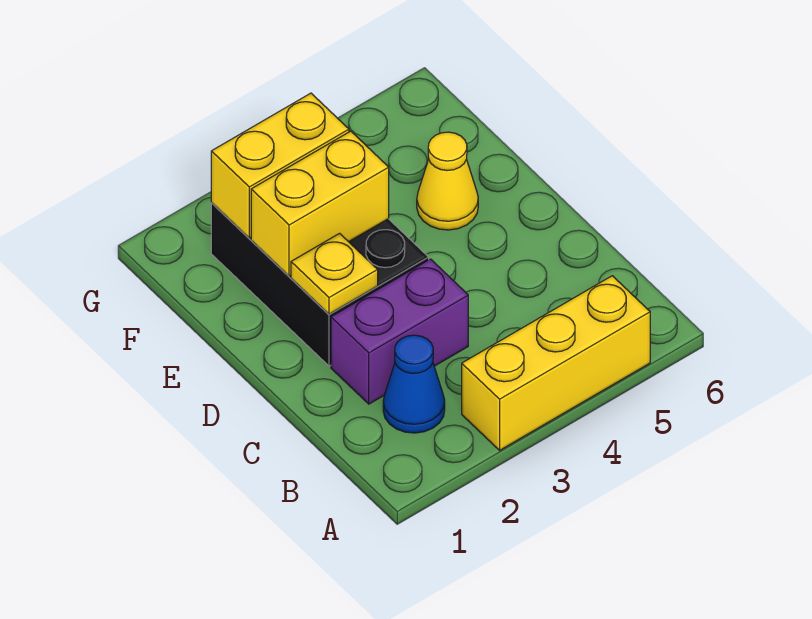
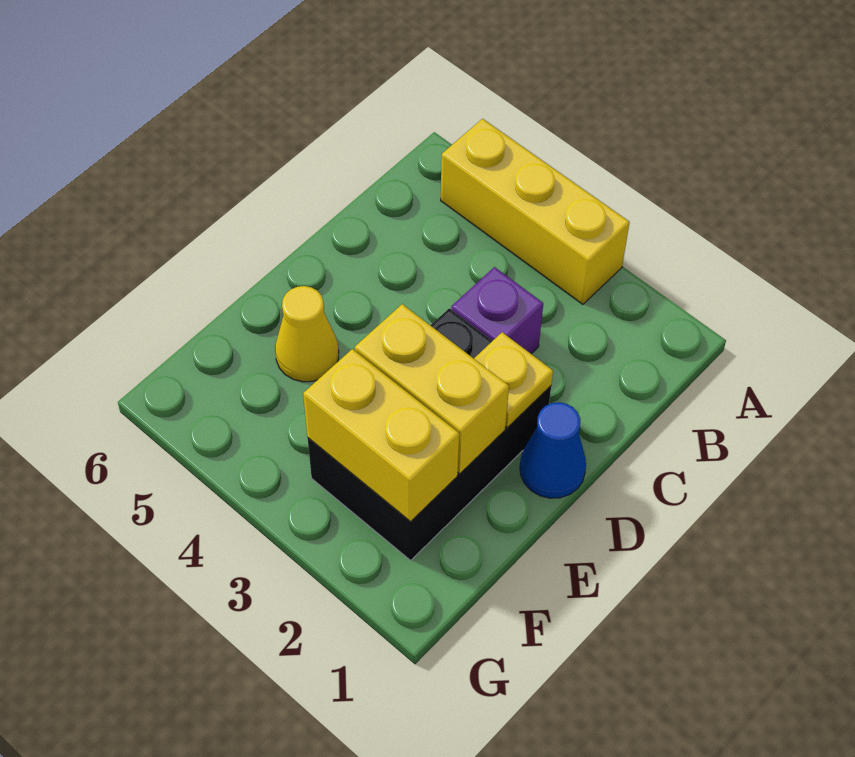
blue 1x1 cone [383,335,445,433] -> blue 1x1 cone moved to [520,402,586,498]
purple 1x2 brick [331,259,468,404] -> purple 1x1 brick [451,267,543,354]

